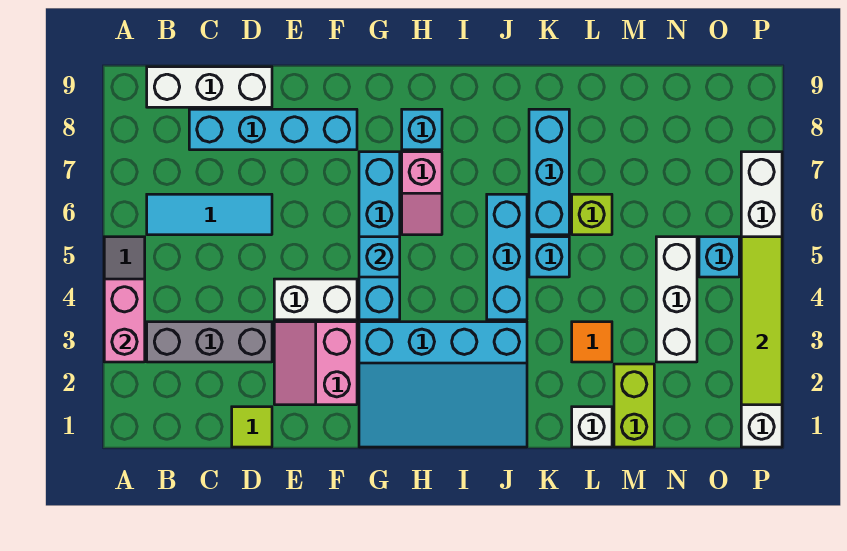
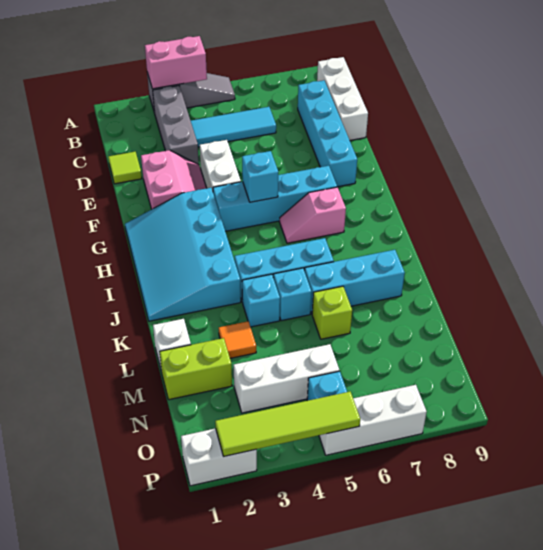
cyan 1x3 tile [147,194,272,235] -> cyan 1x3 tile turned to [191,107,276,147]
pink 2x2 slope [274,322,357,405] -> pink 2x2 slope turned to [141,150,206,209]
cyan 1x1 brick [402,109,442,150] -> cyan 1x1 brick moved to [242,274,280,327]

